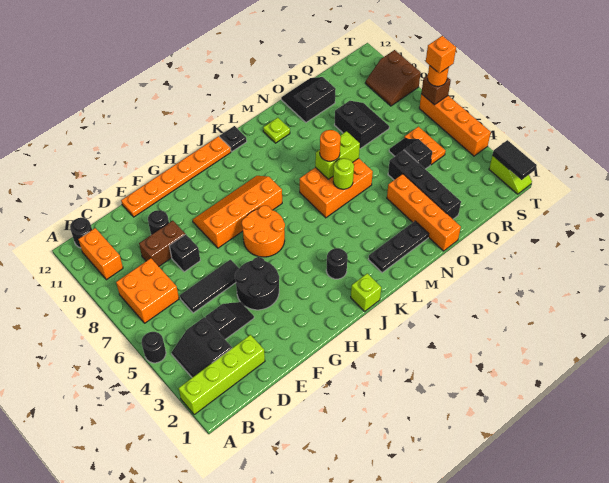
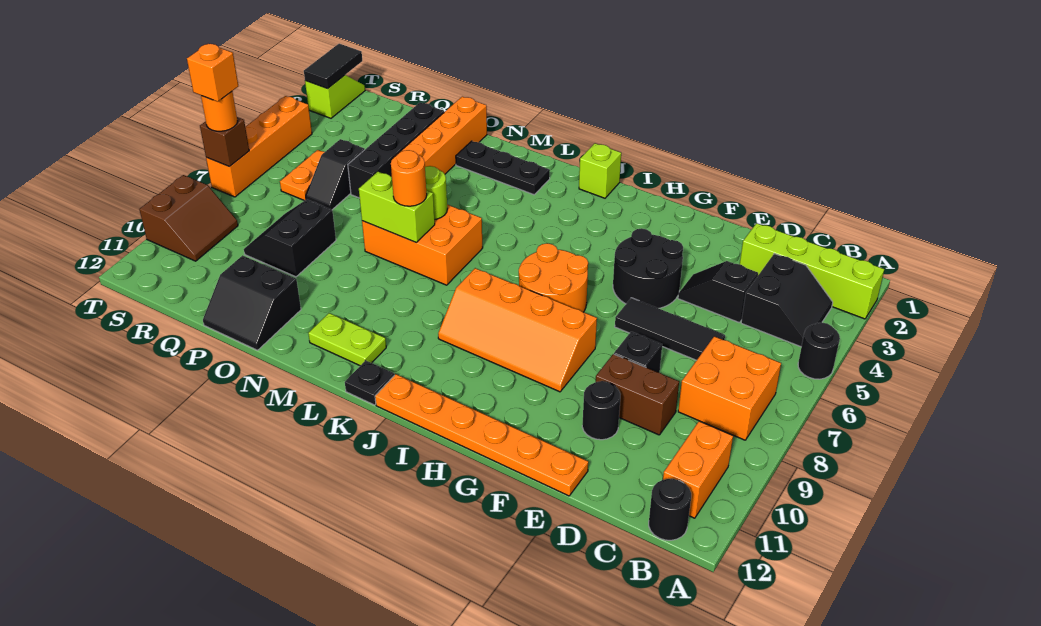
black 1x1 round brick [326,248,348,279] -> none
lime 1x1 plate [263,118,290,143] -> lime 1x2 plate [308,313,386,366]

